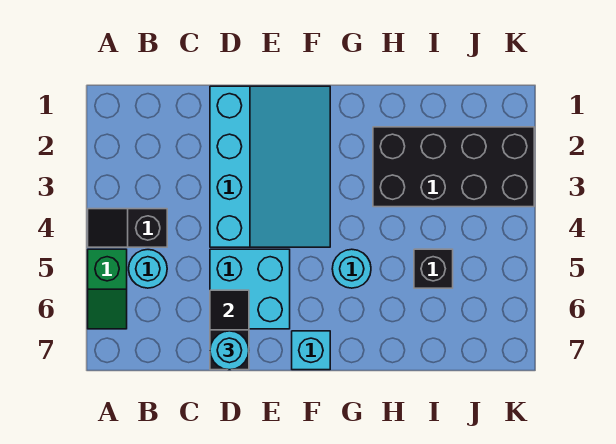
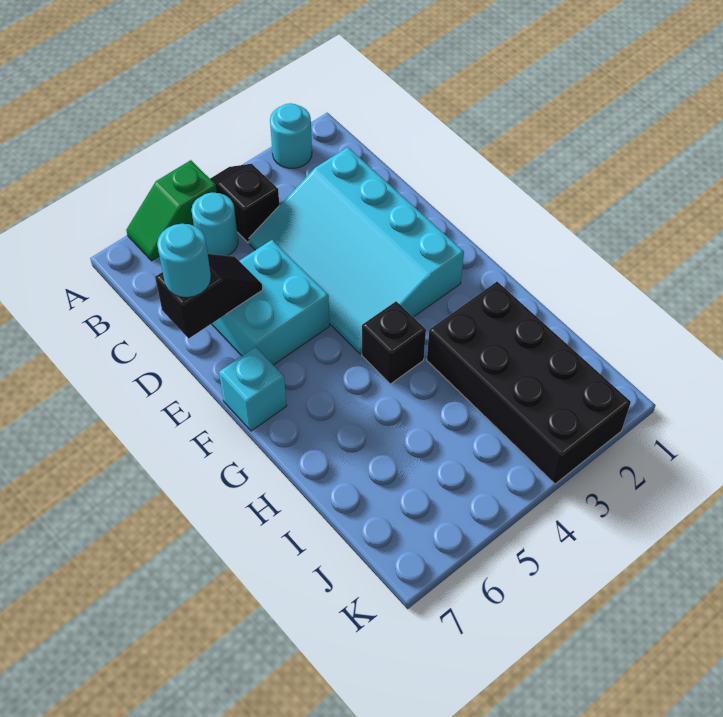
cyan 3x4 slope [210,86,330,247] -> cyan 3x4 slope turned to [249,147,464,354]
cyan 1x1 round brick [332,249,371,288] -> cyan 1x1 round brick moved to [270,103,312,168]
black 1x1 brick [414,249,453,288] -> black 1x1 brick moved to [362,301,426,384]

